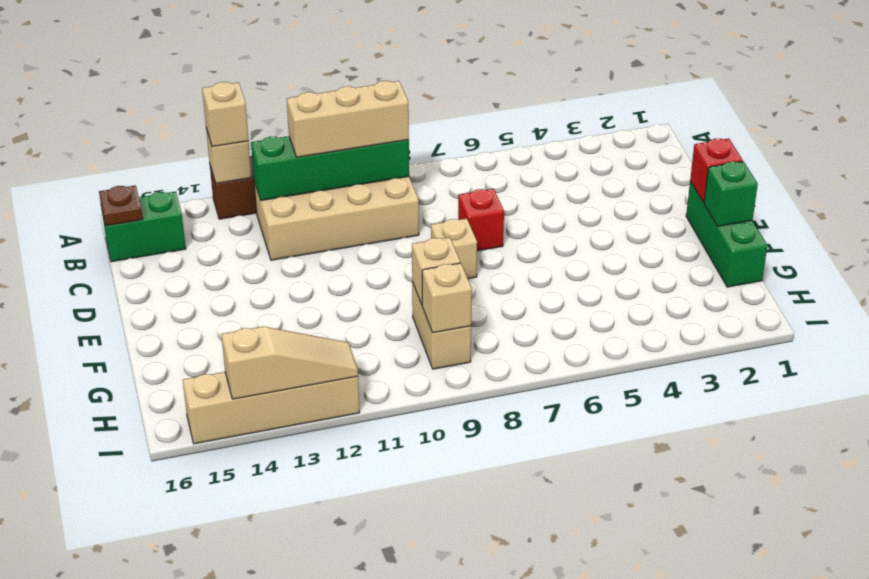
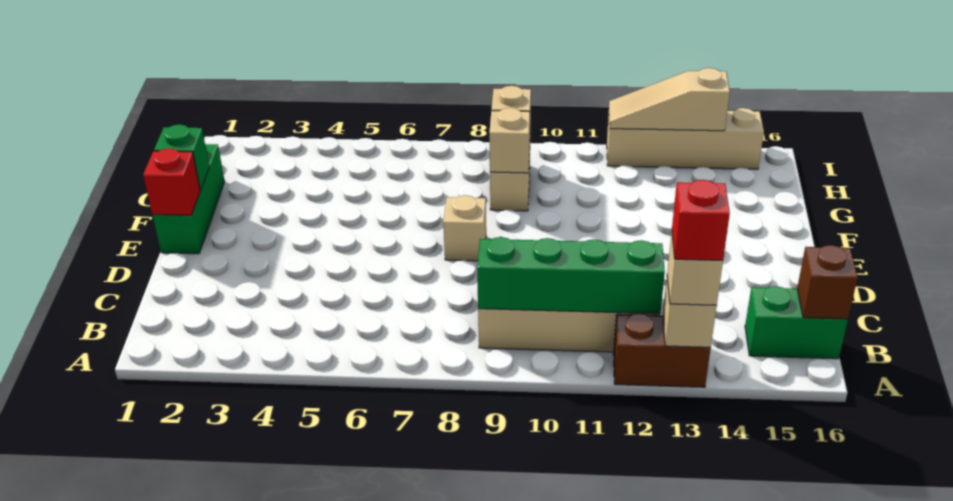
tan 1x3 brick [287,81,409,157] -> none
brown 1x1 plate [99,185,143,226] -> brown 1x1 brick [797,245,858,319]
red 1x1 brick [458,189,504,251] -> red 1x1 brick moved to [672,180,730,260]

